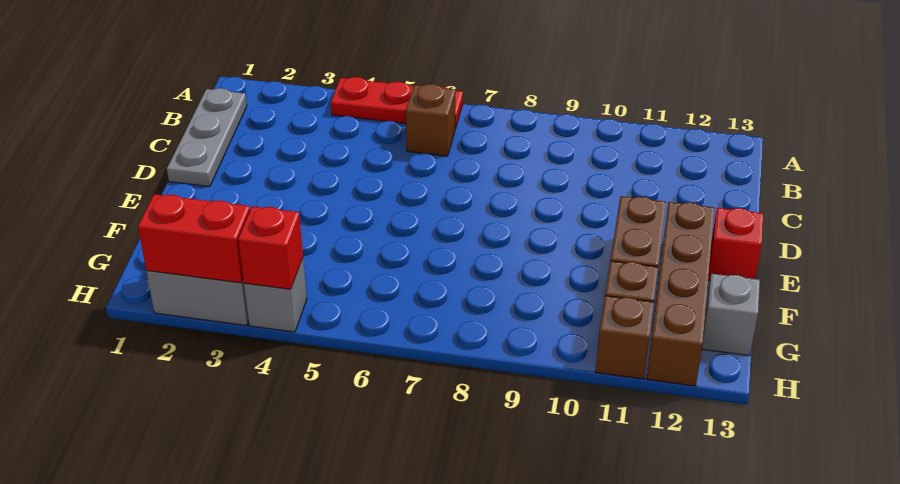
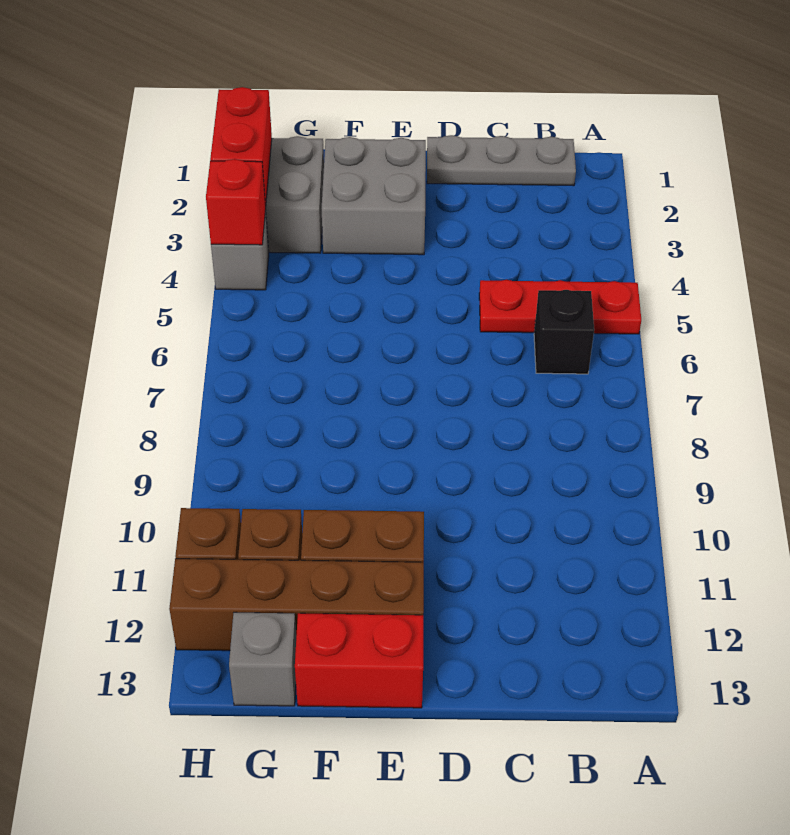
red 1x3 plate [331,77,463,129] -> red 1x3 plate turned to [479,280,641,334]
brown 1x1 brick [406,84,455,156] -> black 1x1 brick [534,290,594,374]
none -> grey 2x2 brick [322,137,426,255]
red 1x1 brick [708,208,763,281] -> red 1x2 brick [295,613,423,708]

